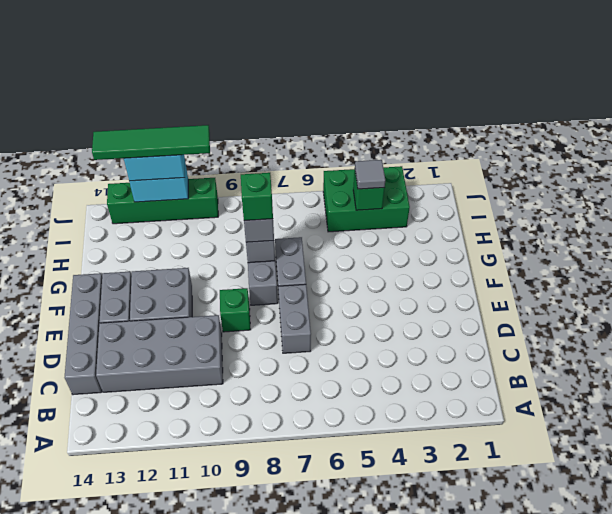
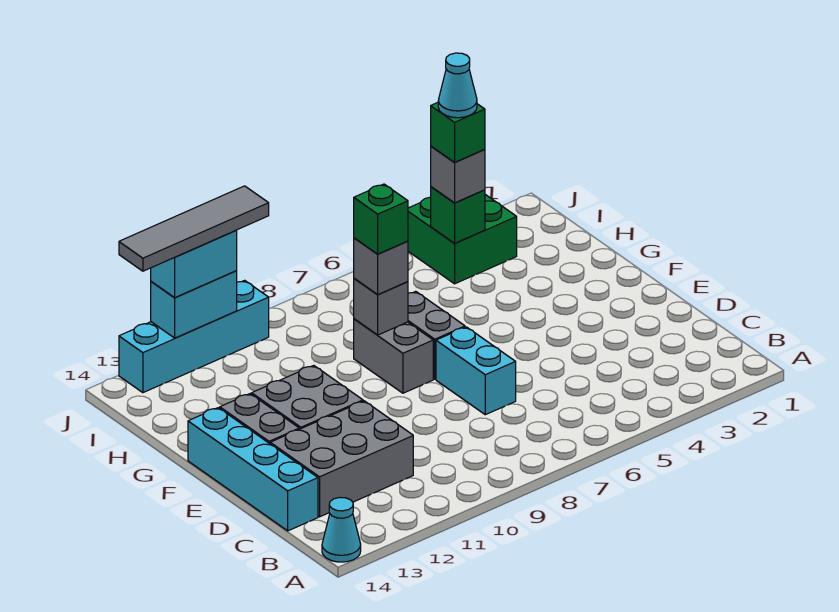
none -> cyan 1x1 cone [322,497,361,562]
grey 2x4 brick [96,315,223,392] -> grey 2x3 brick [270,401,413,517]
grey 1x4 brick [65,273,102,395] -> cyan 1x4 brick [188,408,318,531]
grey 1x2 brick [278,284,311,353] -> cyan 1x2 brick [436,327,516,415]
green 1x1 brick [220,288,251,332] -> green 1x1 brick moved to [431,103,485,162]
green 2x3 brick [323,166,410,232] -> green 2x2 brick [408,195,517,284]
grey 1x1 tile [355,160,385,189] -> grey 1x1 brick [431,146,485,203]
none -> cyan 1x1 cone [438,53,477,118]
green 1x4 brick [107,178,218,224] -> cyan 1x4 brick [119,280,269,393]
green 1x4 tile [92,125,210,160] -> grey 1x4 tile [119,186,269,271]

